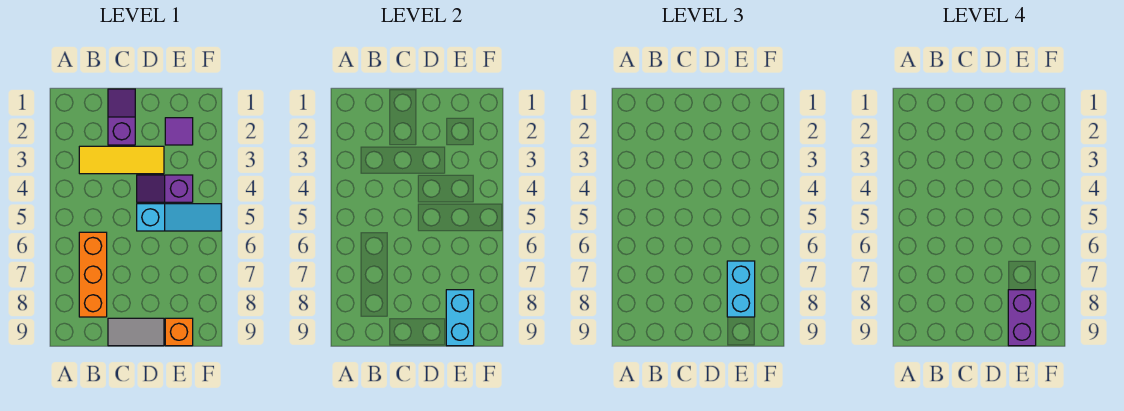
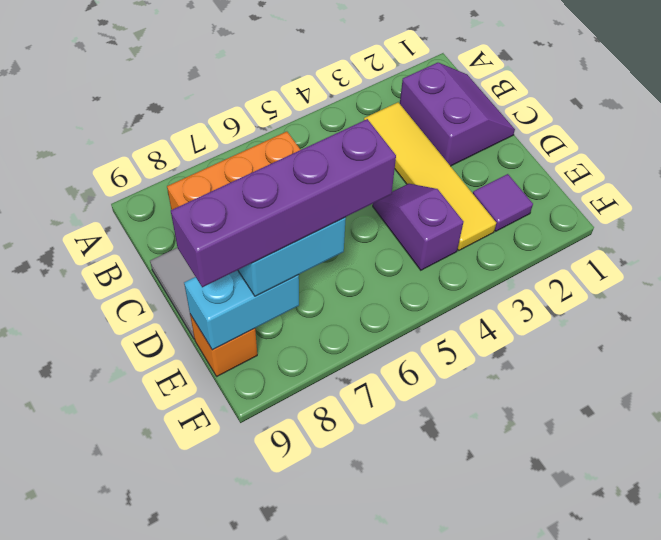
yellow 1x3 tile [79,146,164,174] -> yellow 1x4 tile [364,102,496,250]
purple 1x2 slope [108,89,135,145] -> purple 2x2 slope [400,63,515,166]
cyan 1x3 slope [137,204,221,231] -> none
purple 1x2 brick [1008,290,1036,346] -> purple 1x4 brick [171,119,396,287]

